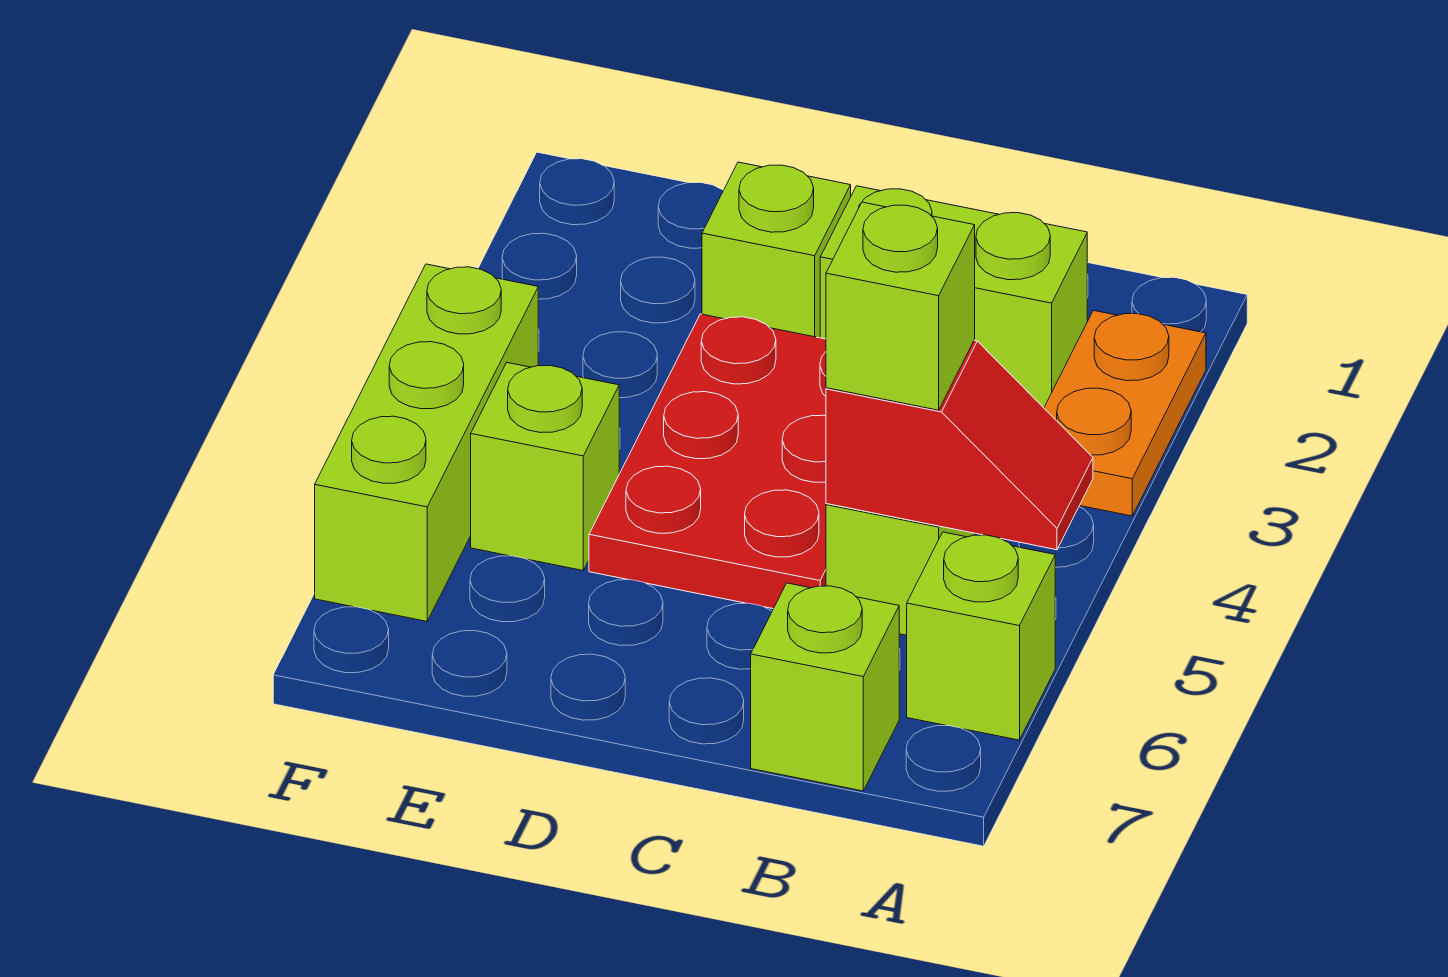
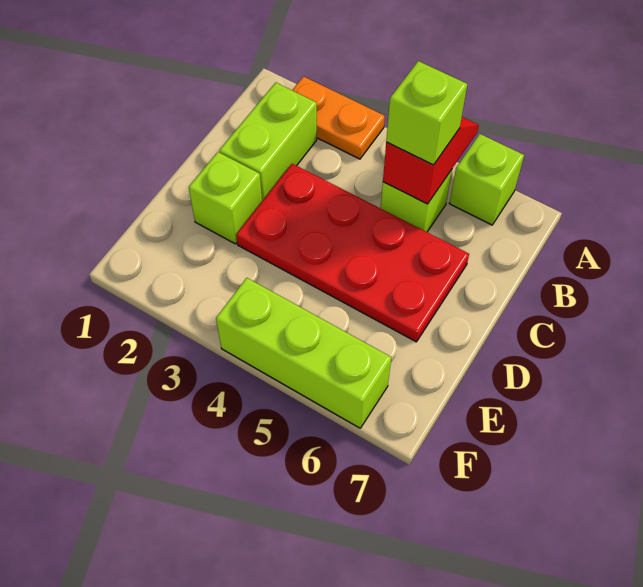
lime 1x1 brick [751,583,899,791] -> none
red 2x3 plate [589,314,826,609] -> red 2x4 plate [236,164,469,342]
lime 1x1 brick [471,363,619,570] -> none

